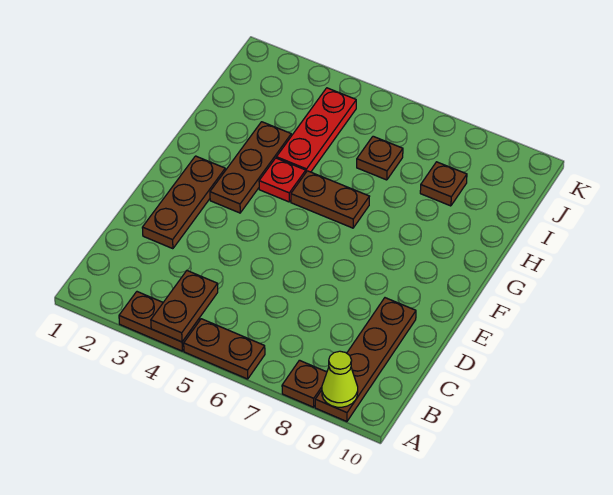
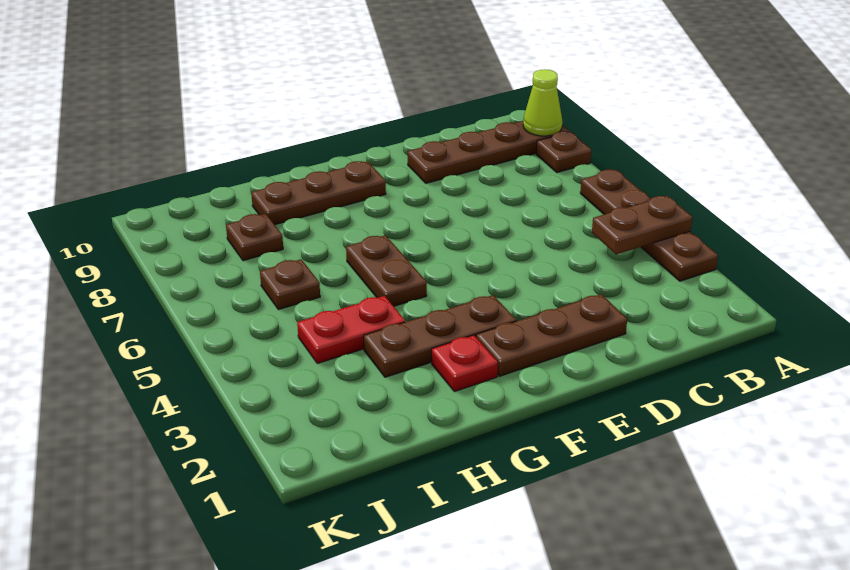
none -> brown 1x3 plate [251,161,386,225]
red 1x1 plate [259,158,306,202] -> red 1x1 plate moved to [432,335,498,392]
red 1x3 plate [276,88,356,172] -> red 1x2 plate [297,296,405,363]

